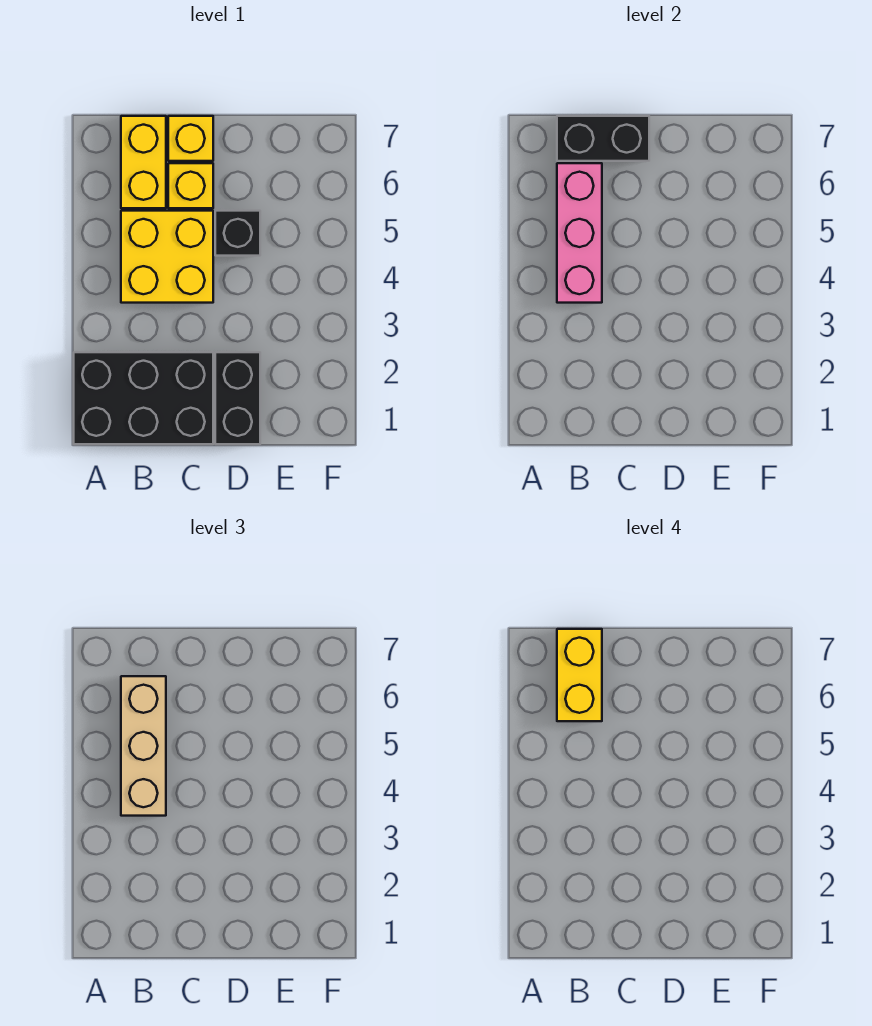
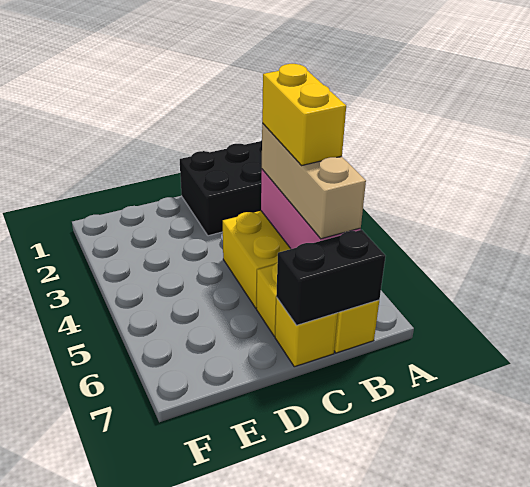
yellow 1x2 brick [557,629,602,721] -> yellow 1x2 brick moved to [262,64,346,166]
black 1x2 brick [215,352,260,444] -> none
black 1x1 brick [215,211,260,256] -> none

